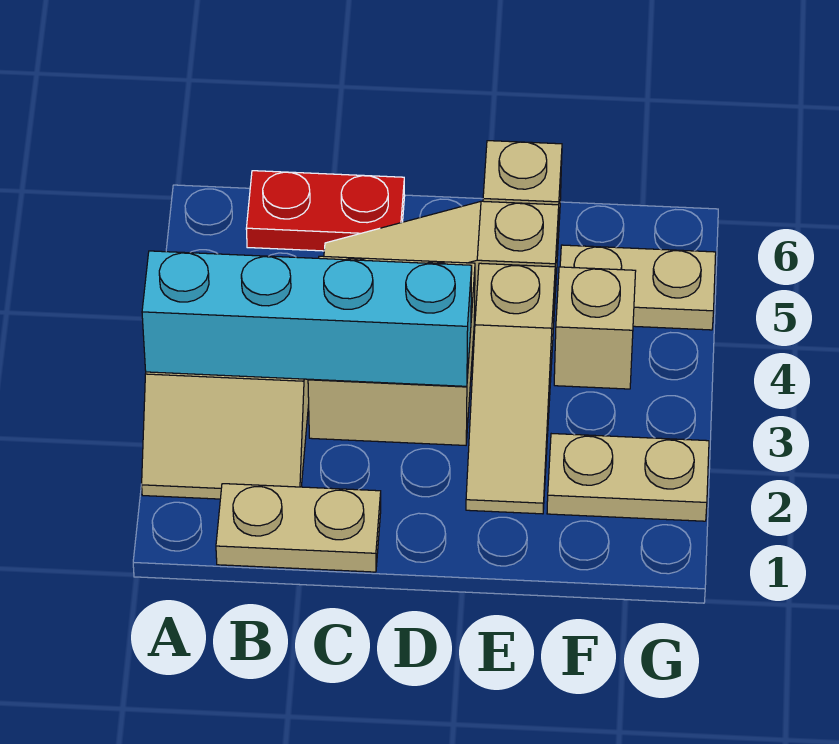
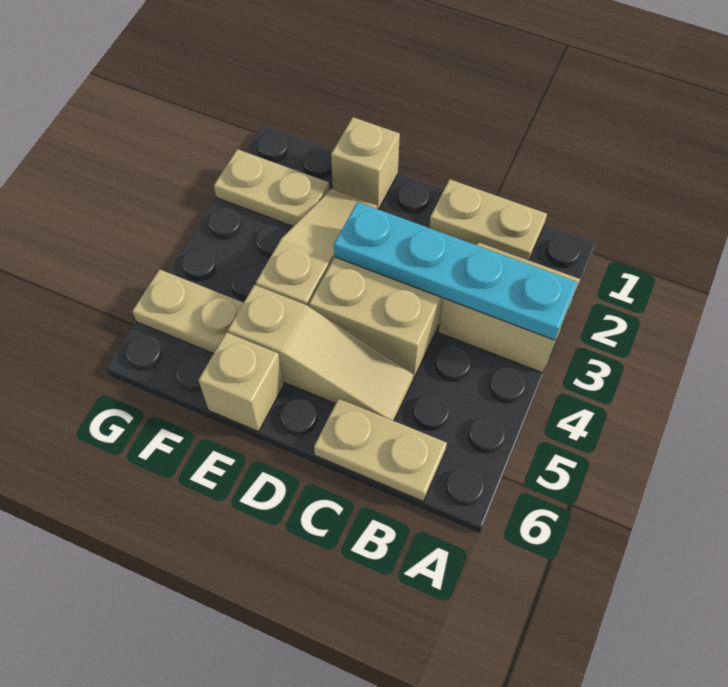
cyan 1x4 brick [142,251,472,386] -> cyan 1x4 plate [334,202,578,340]
red 1x2 plate [246,171,405,251] -> tan 1x2 plate [314,398,447,501]
tan 1x1 brick [554,267,636,389] -> tan 1x1 brick moved to [331,117,400,209]

